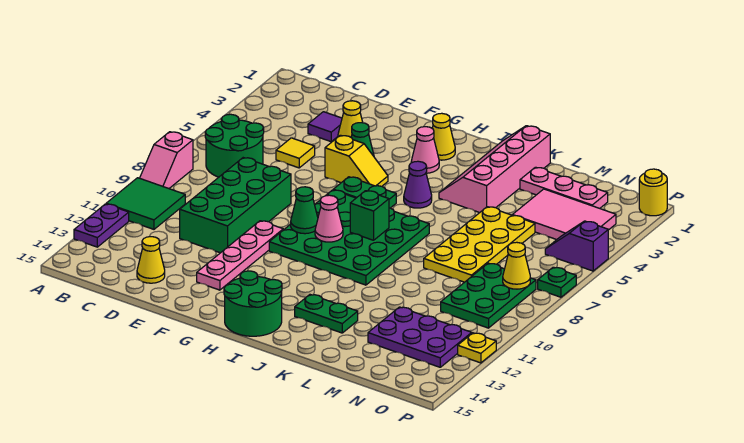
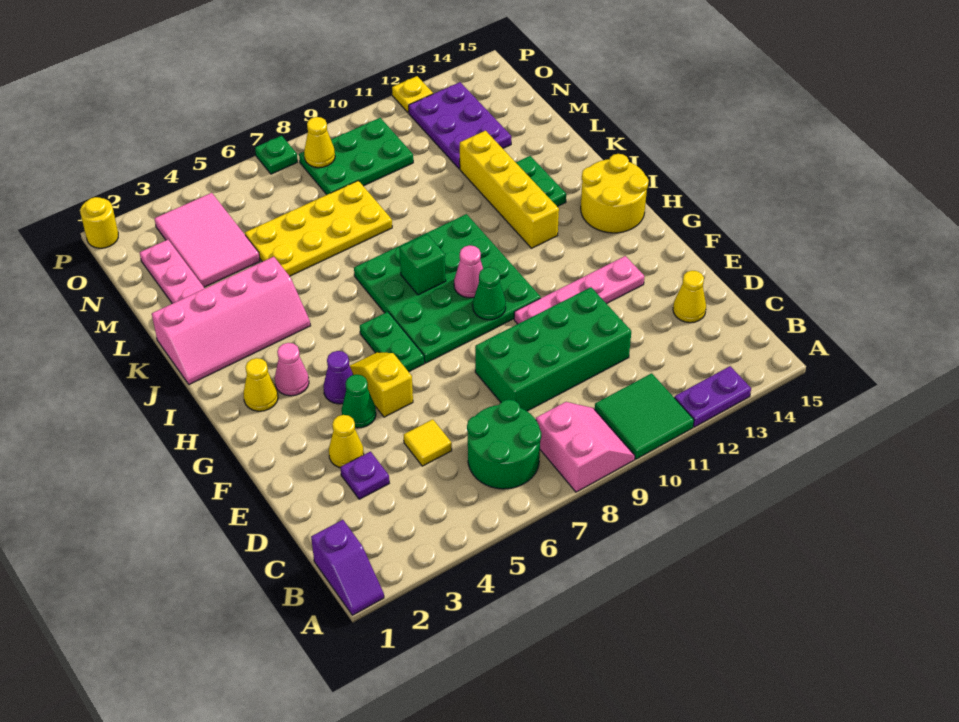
pink 1x2 slope [140,132,193,188] -> pink 2x2 slope [536,402,635,492]
purple 1x1 tile [308,112,342,142] -> purple 1x1 plate [340,452,389,499]
green 2x2 round brick [224,271,282,336] -> yellow 2x2 round brick [581,154,649,233]
purple 1x1 cone [404,161,432,208] -> purple 1x1 cone moved to [323,351,353,404]
none -> yellow 1x4 brick [460,131,559,248]
purple 1x2 slope [545,221,608,271] -> purple 1x2 slope moved to [311,520,384,615]

